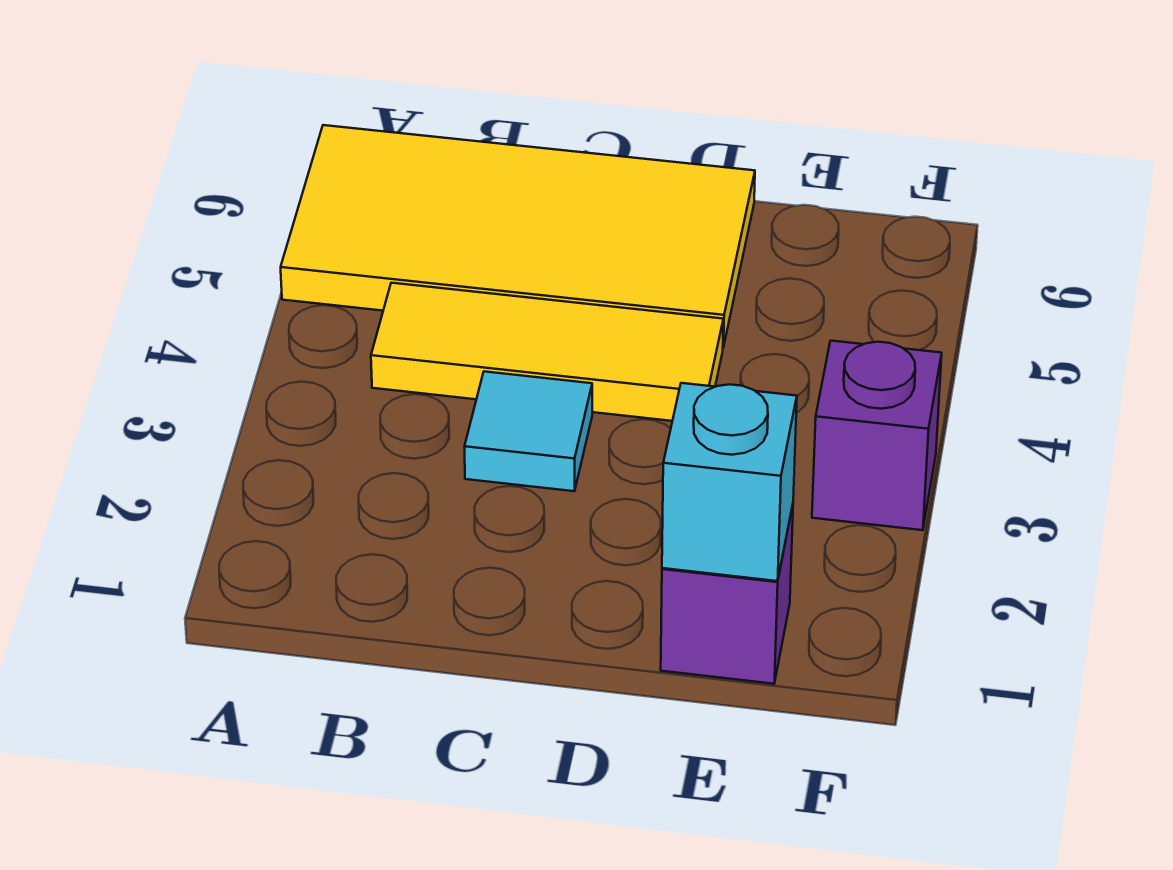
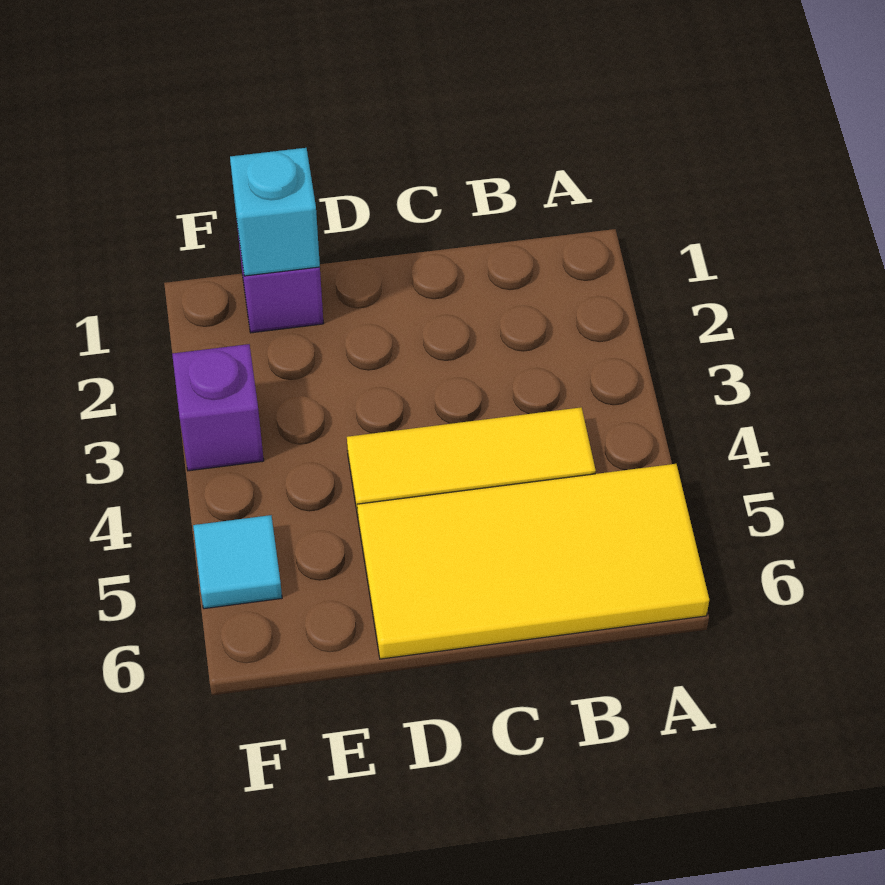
cyan 1x1 tile [464,371,592,491] -> cyan 1x1 tile moved to [193,515,282,609]

